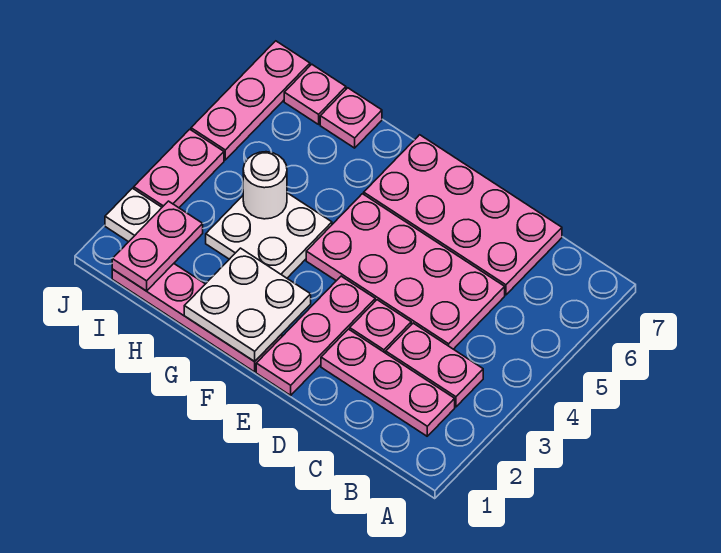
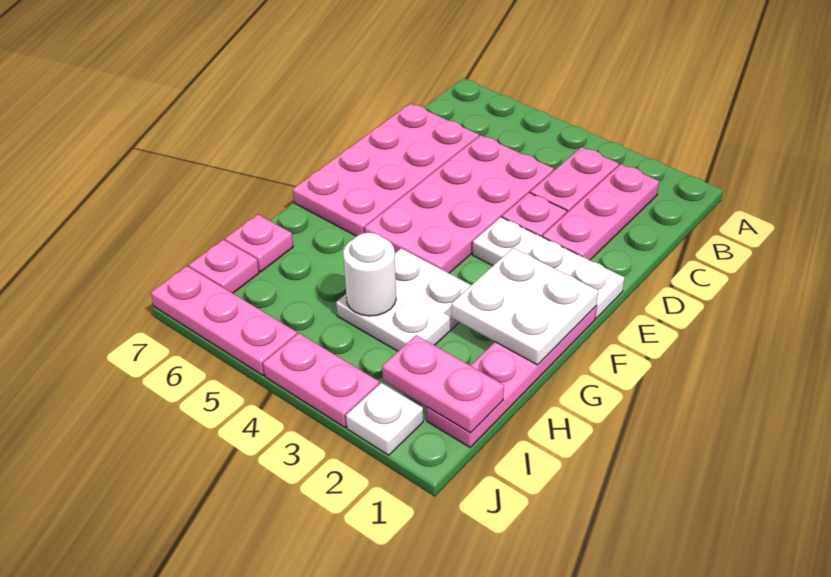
pink 1x3 plate [256,276,375,395] -> white 1x3 plate [473,217,625,319]

